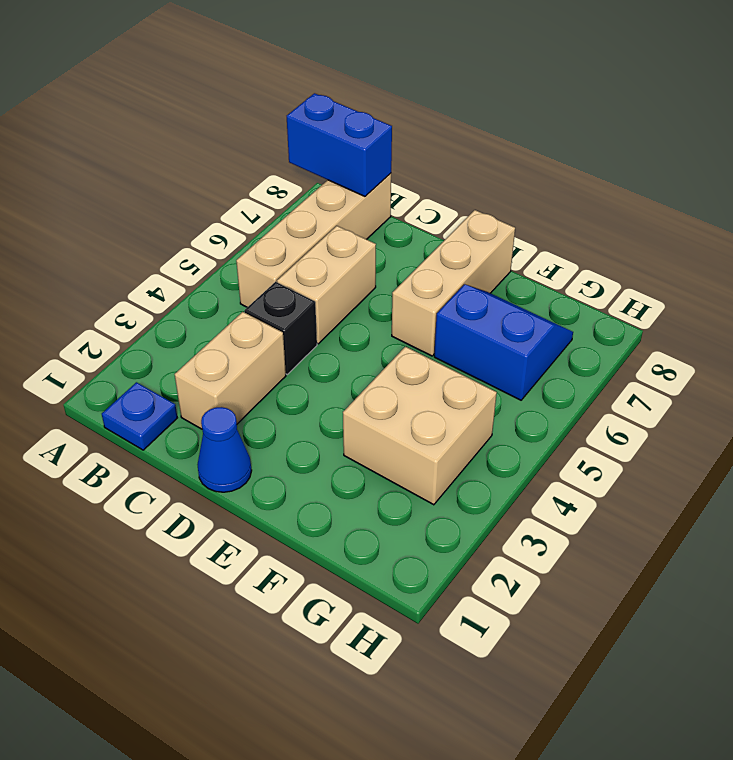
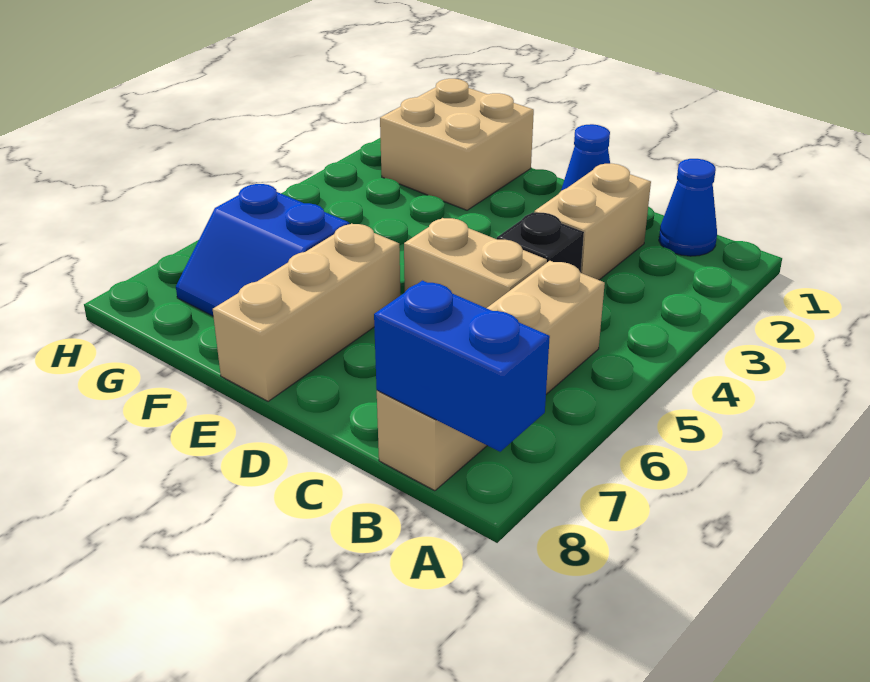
blue 1x1 plate [102,382,177,450] -> blue 1x1 cone [659,159,717,256]
tan 1x2 brick [277,226,376,344] -> tan 1x2 brick turned to [404,218,547,308]
tan 2x2 brick [343,347,497,505] -> tan 2x2 brick moved to [380,79,534,210]

